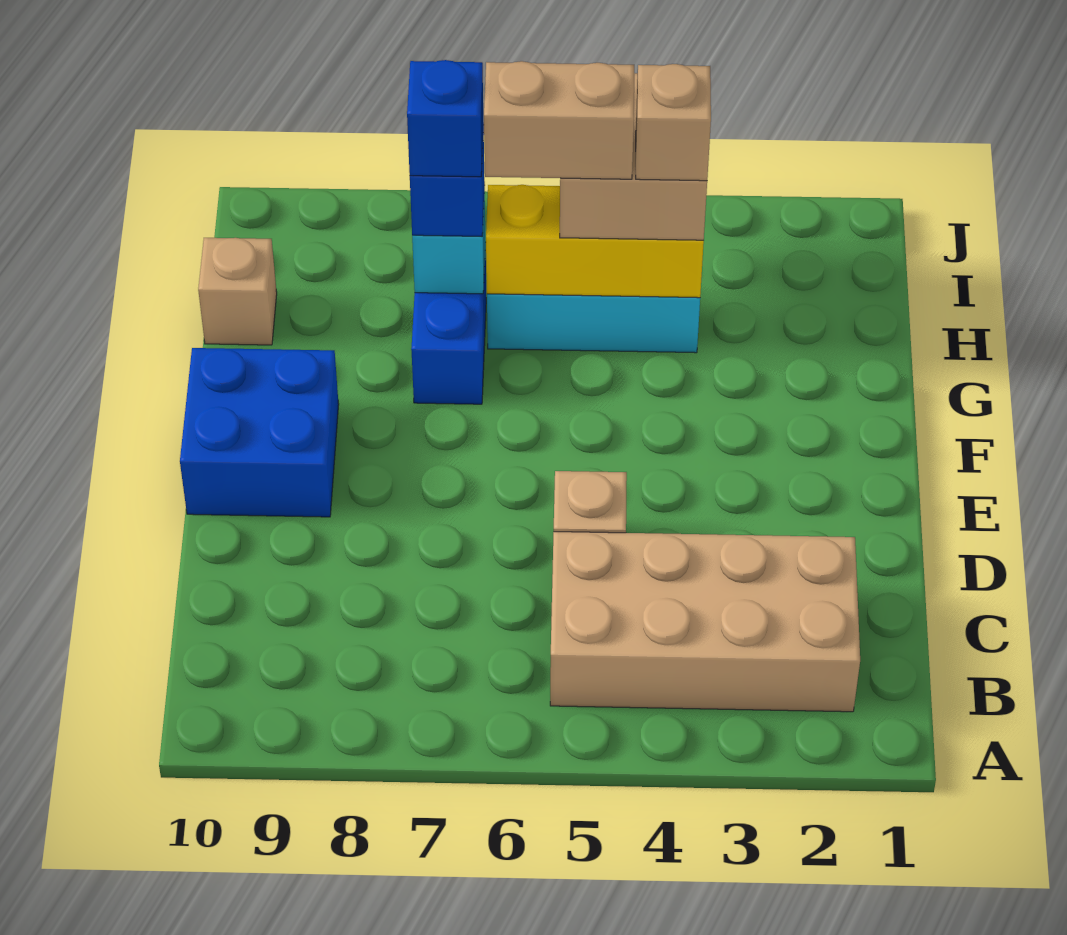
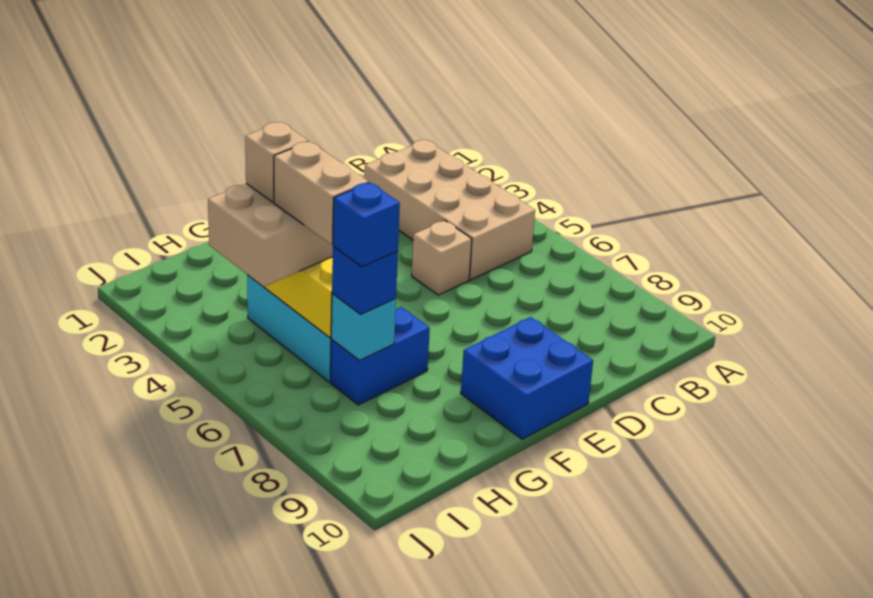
tan 1x1 brick [198,238,277,345] -> none

